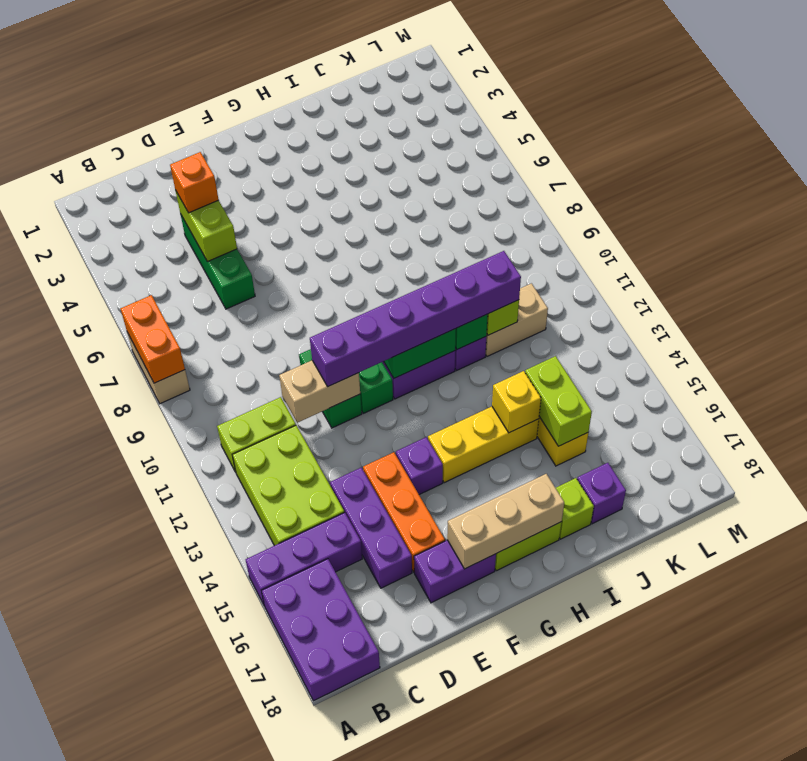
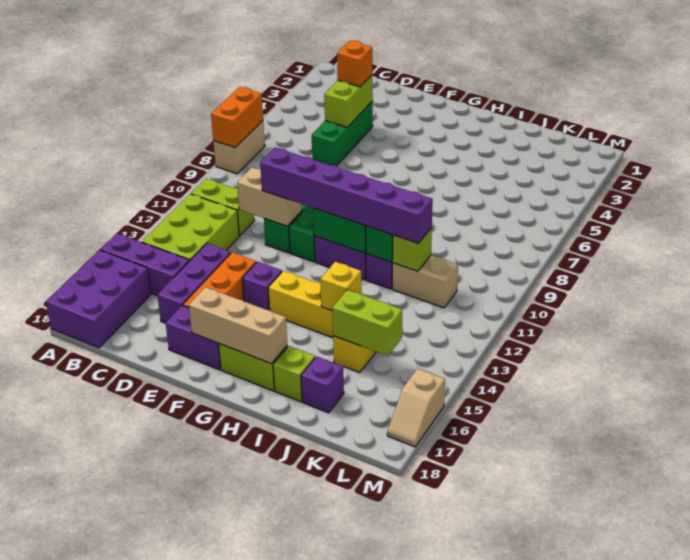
lime 1x2 brick [525,356,592,446] -> lime 1x2 brick turned to [332,290,402,356]
none -> tan 1x2 slope [387,369,445,447]

